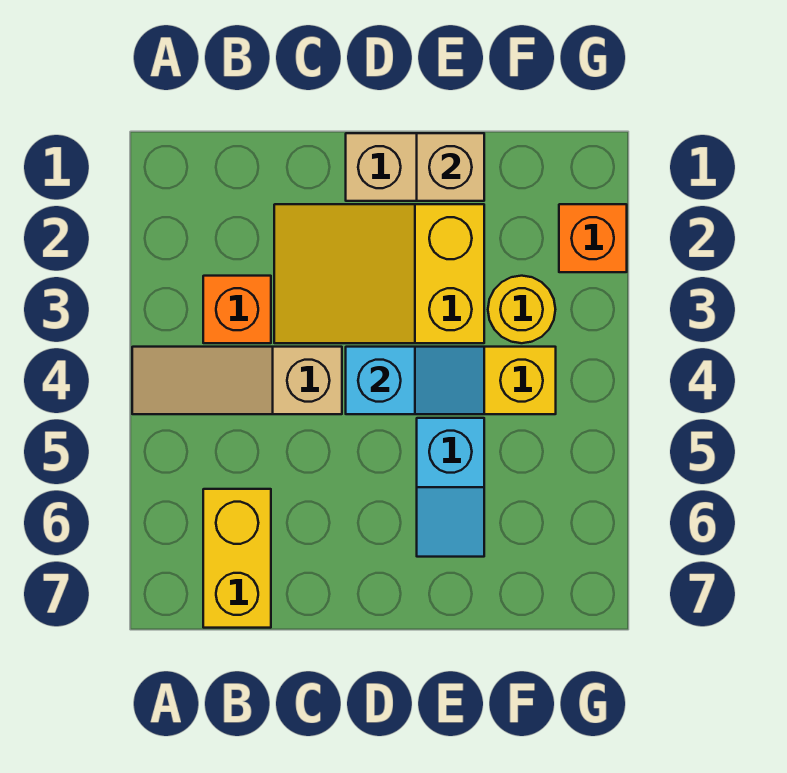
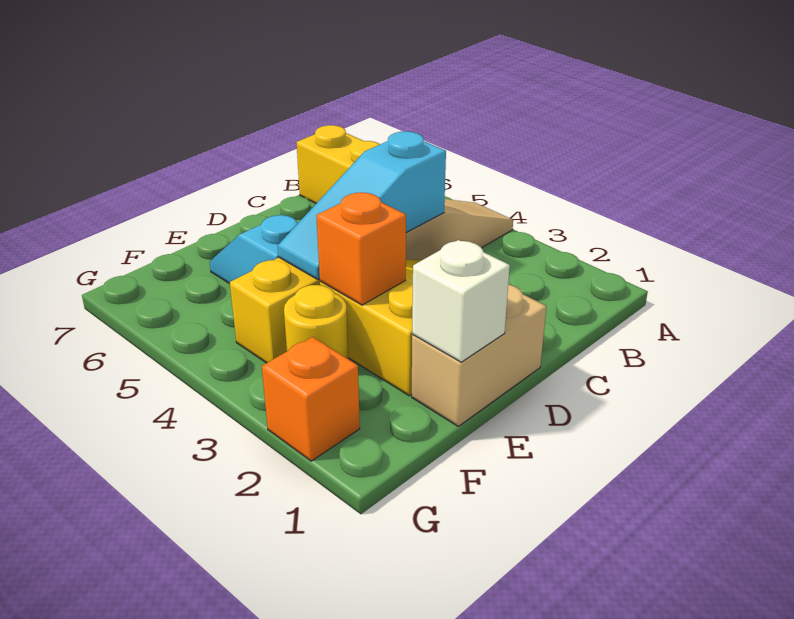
orange 1x1 brick [203,276,271,343] -> orange 1x1 brick moved to [316,193,406,305]
cyan 1x2 slope [346,347,484,414] -> cyan 1x3 slope [278,131,446,279]
tan 1x1 brick [417,133,484,201] -> white 1x1 brick [412,240,510,362]

